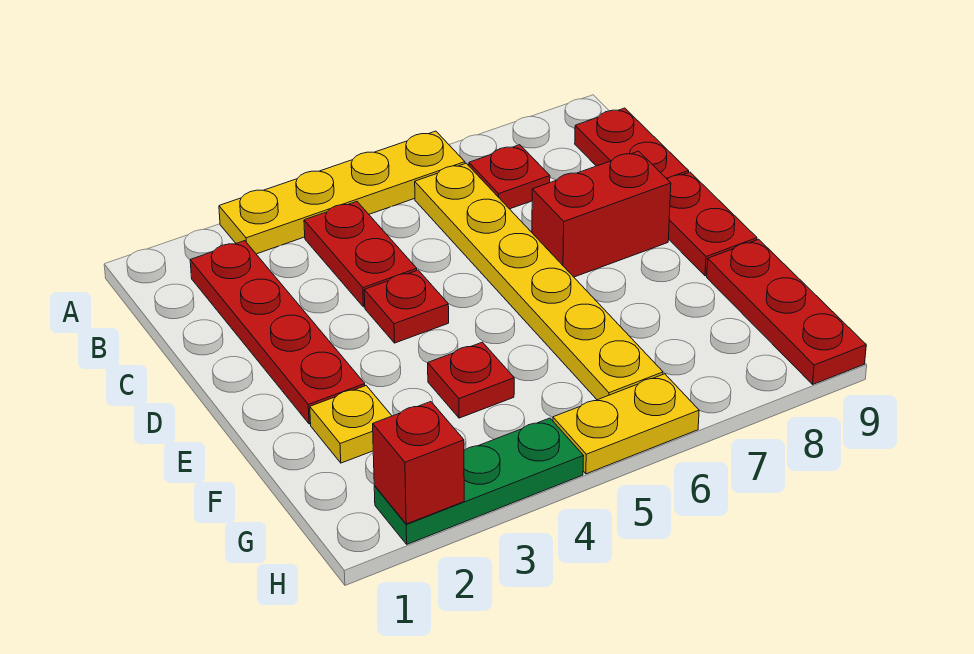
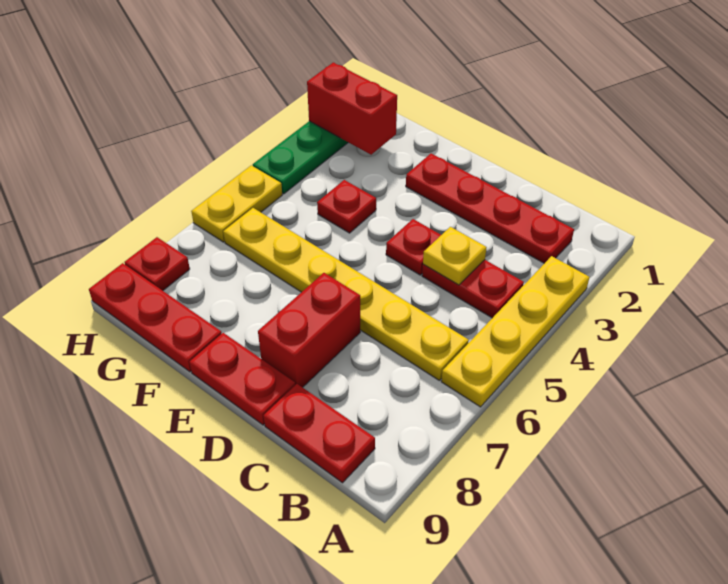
red 1x1 plate [469,145,550,209] -> red 1x1 plate moved to [125,237,190,291]
yellow 1x1 plate [310,386,392,463] -> yellow 1x1 plate moved to [423,227,487,285]
red 1x1 brick [373,402,464,524] -> red 1x2 brick [307,62,397,155]

